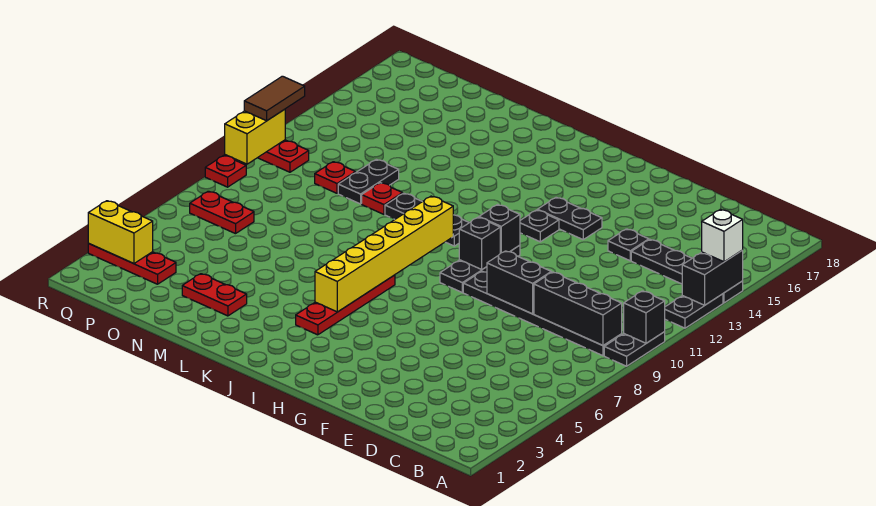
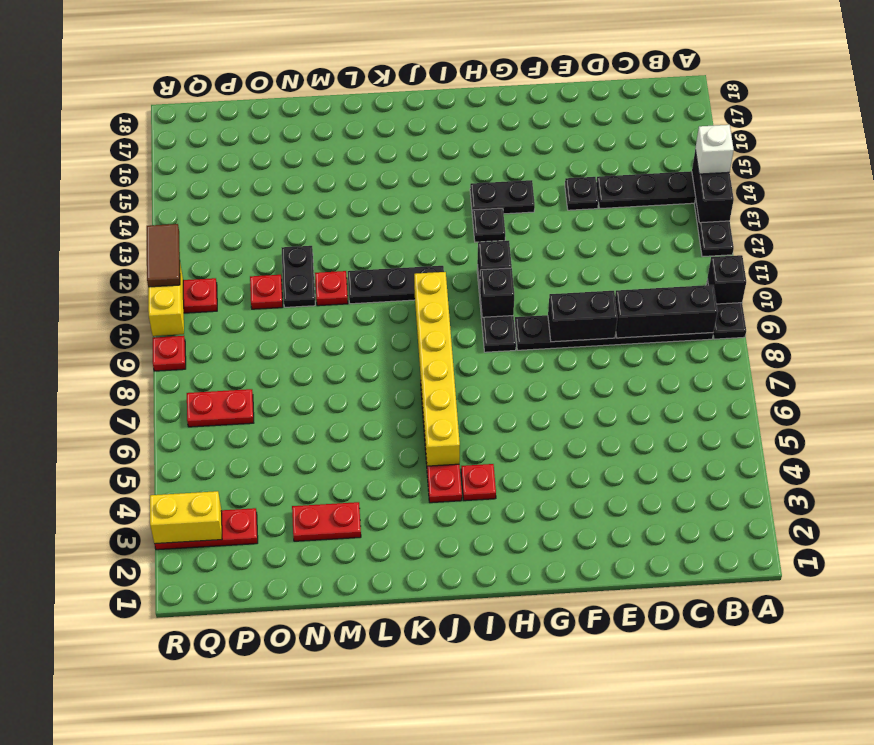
none -> red 1x1 plate [461,464,496,501]

